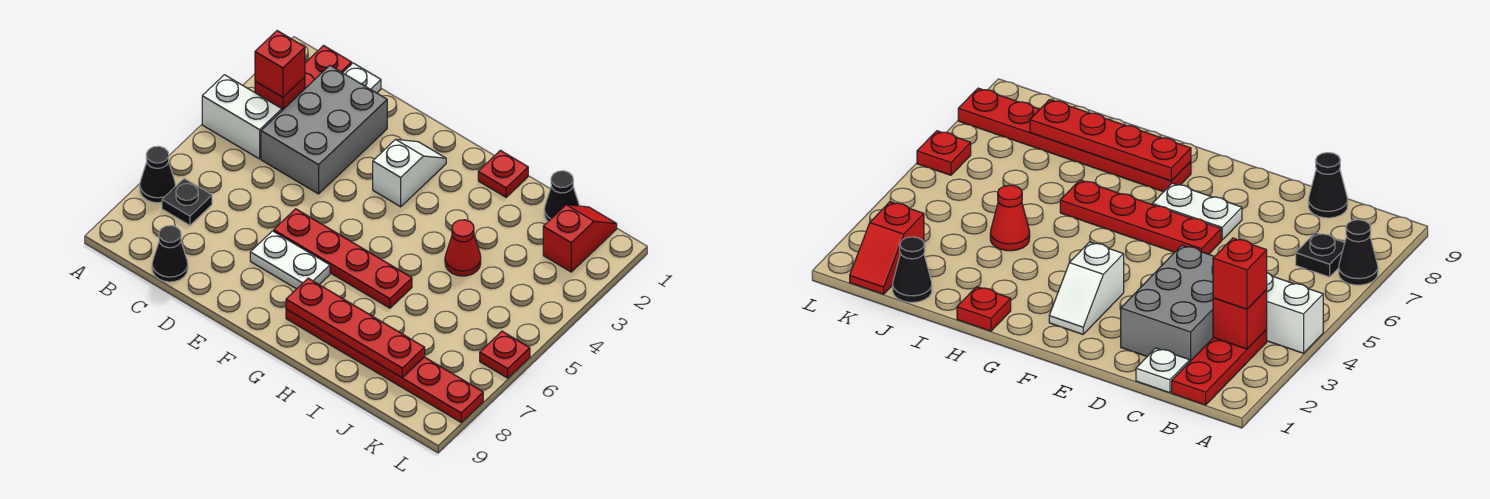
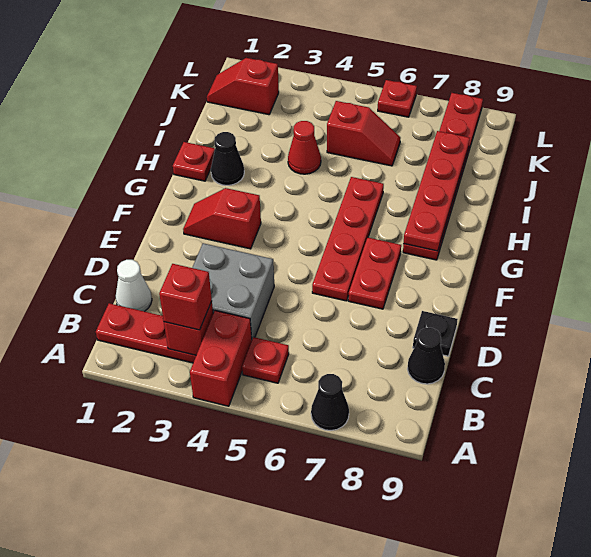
white 1x2 brick [202,75,282,159] -> red 1x2 brick [190,311,252,406]
none -> red 1x1 plate [242,337,289,383]
black 1x1 plate [162,179,212,225] -> black 1x1 plate moved to [413,311,458,356]
white 1x1 plate [343,63,381,93] -> white 1x1 cone [116,260,152,311]
grey 2x3 brick [261,66,387,194] -> grey 2x2 brick [192,243,274,339]
white 1x2 plate [250,231,330,289] -> red 1x2 plate [348,238,401,309]
white 1x2 slope [373,139,446,207] -> red 1x2 slope [183,188,261,249]
black 1x1 cone [544,171,579,221] -> black 1x1 cone moved to [211,132,244,185]
none -> red 1x2 slope [327,101,401,166]

